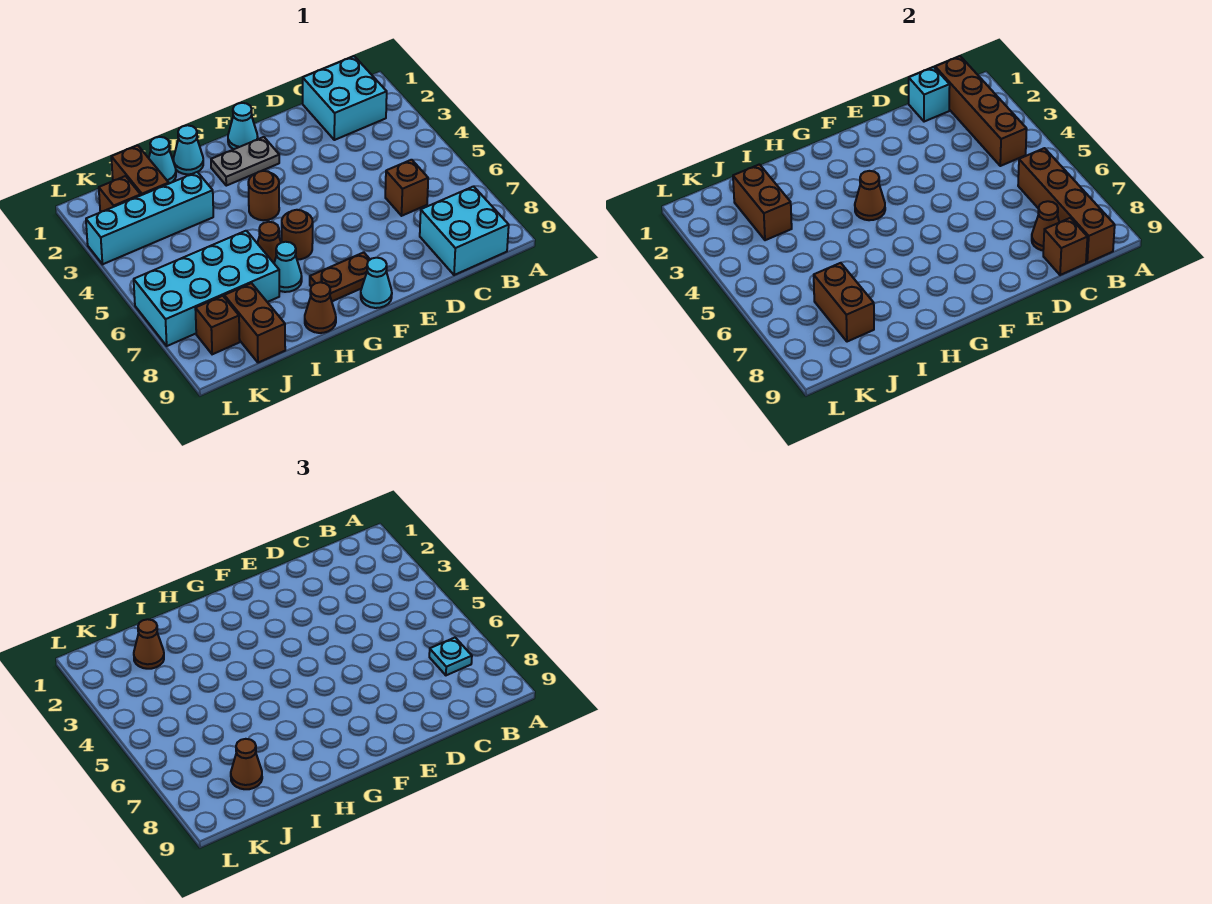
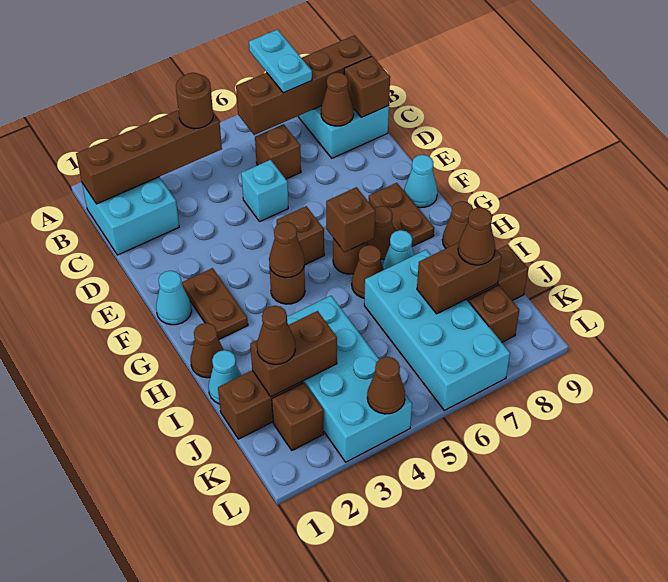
none -> brown 1x1 round brick [176,73,213,129]
cyan 1x1 plate [429,638,472,675] -> cyan 1x2 plate [249,30,312,93]
cyan 1x1 brick [909,67,950,122] -> cyan 1x1 brick moved to [241,160,288,221]
grey 1x2 plate [211,137,279,186] -> brown 1x2 plate [182,268,248,339]
none -> brown 1x1 brick [277,206,324,265]
none -> brown 1x1 brick [326,187,375,252]
none -> brown 1x1 cone [367,206,395,259]
cyan 1x1 cone [173,125,203,174] -> brown 1x1 cone [191,323,224,378]
cyan 1x4 brick [86,172,213,264] -> cyan 2x4 brick [287,296,412,462]
none -> brown 1x1 cone [367,357,405,414]

